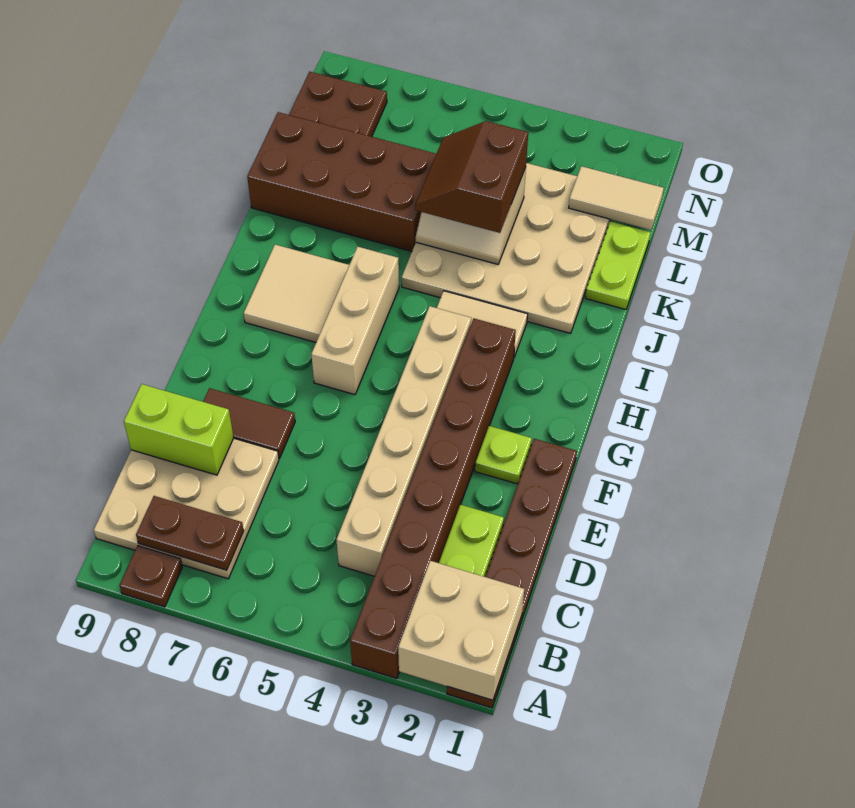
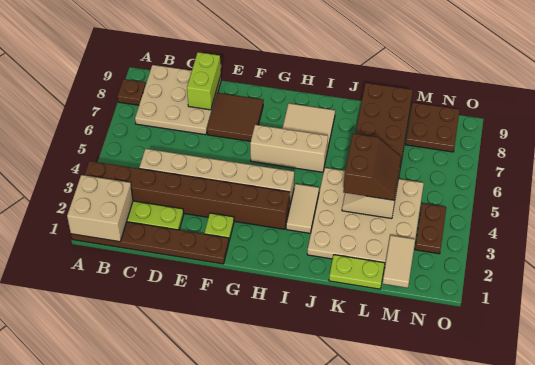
brown 1x2 plate [136,496,244,570] -> brown 1x2 plate moved to [415,203,446,254]
brown 1x2 tile [203,388,295,458] -> brown 2x2 tile [207,93,263,141]
brown 2x2 slope [415,121,528,233] -> brown 2x2 slope turned to [343,134,401,200]

